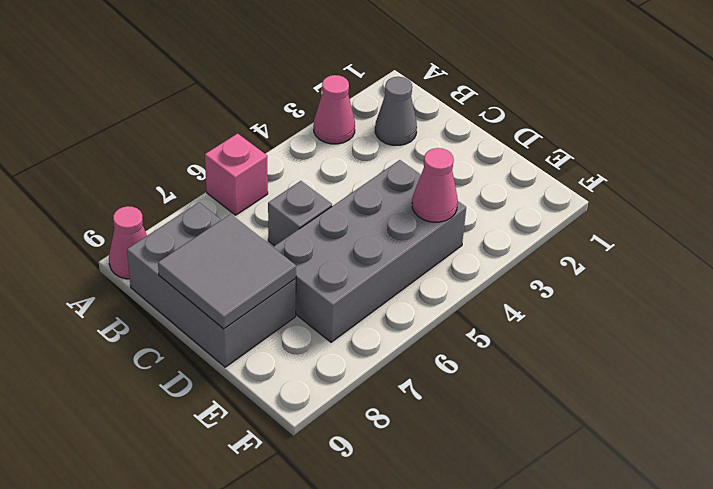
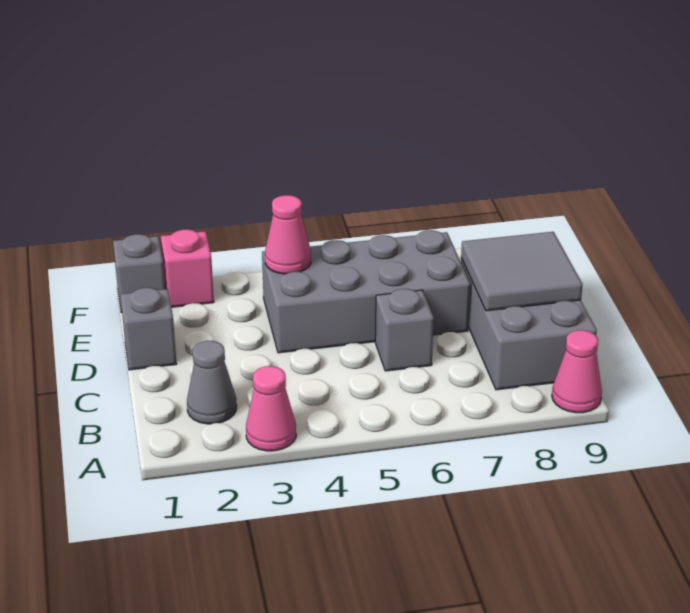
pink 1x1 brick [205,134,268,215] -> pink 1x1 brick moved to [161,229,214,307]
none -> grey 1x1 brick [120,288,177,370]
none -> grey 1x1 brick [113,234,165,313]

